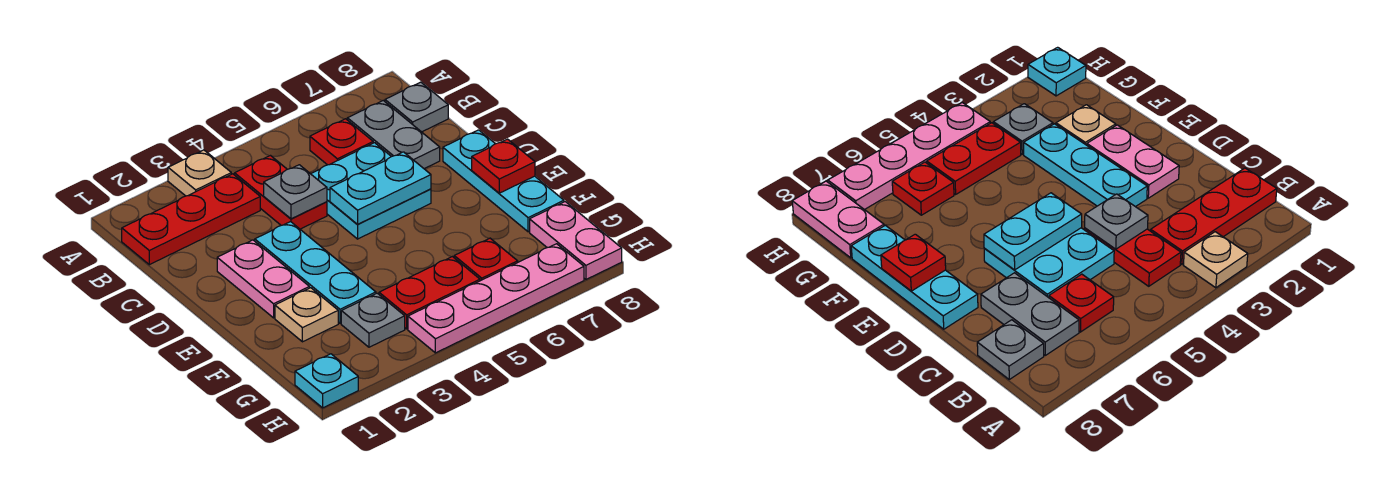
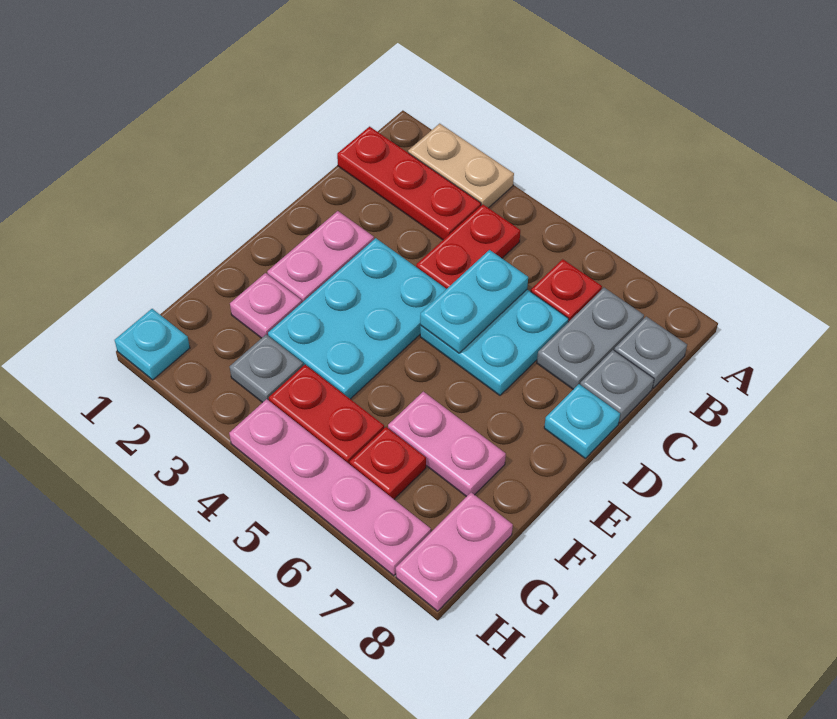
tan 1x1 plate [168,150,231,196] -> tan 1x2 plate [408,124,514,208]
grey 1x1 plate [264,165,327,219] -> grey 1x1 plate moved to [580,350,654,423]
cyan 1x3 plate [255,222,376,323] -> cyan 2x3 plate [268,238,446,399]
cyan 1x2 plate [330,152,431,224] -> cyan 1x2 plate turned to [420,250,528,353]
cyan 1x3 plate [443,130,564,232] -> cyan 1x1 plate [544,384,620,458]
red 1x1 plate [472,139,535,193] -> none
tan 1x1 plate [275,288,338,342] -> pink 1x1 plate [230,273,302,338]
none -> pink 1x2 plate [388,392,506,497]

